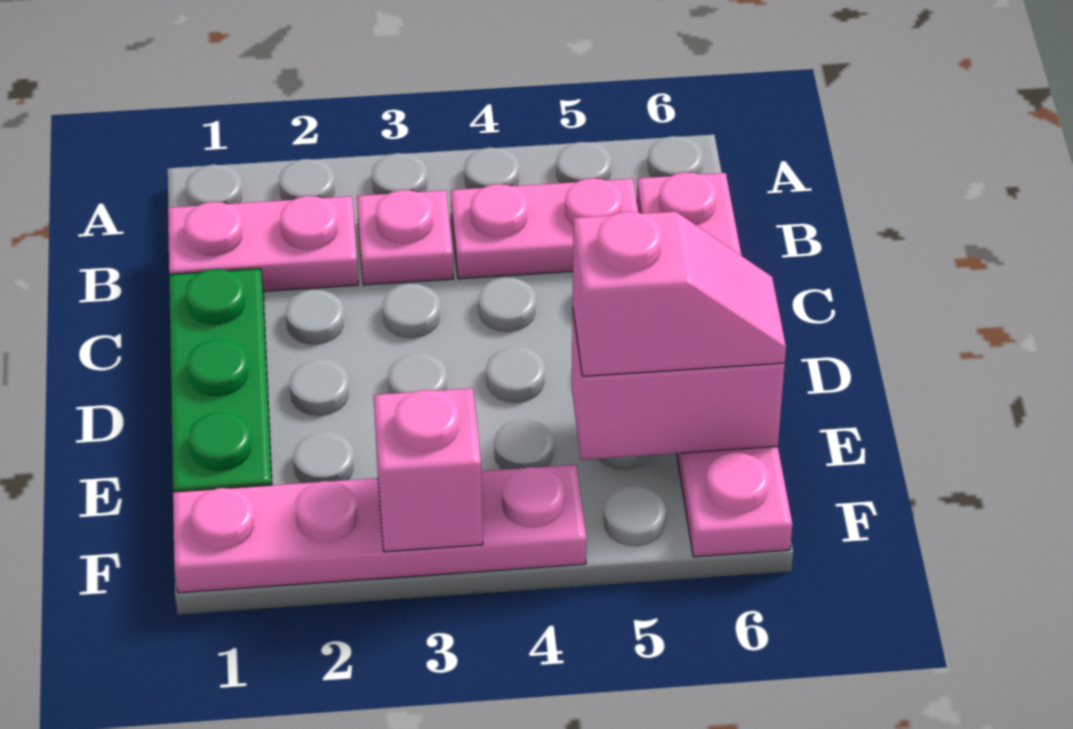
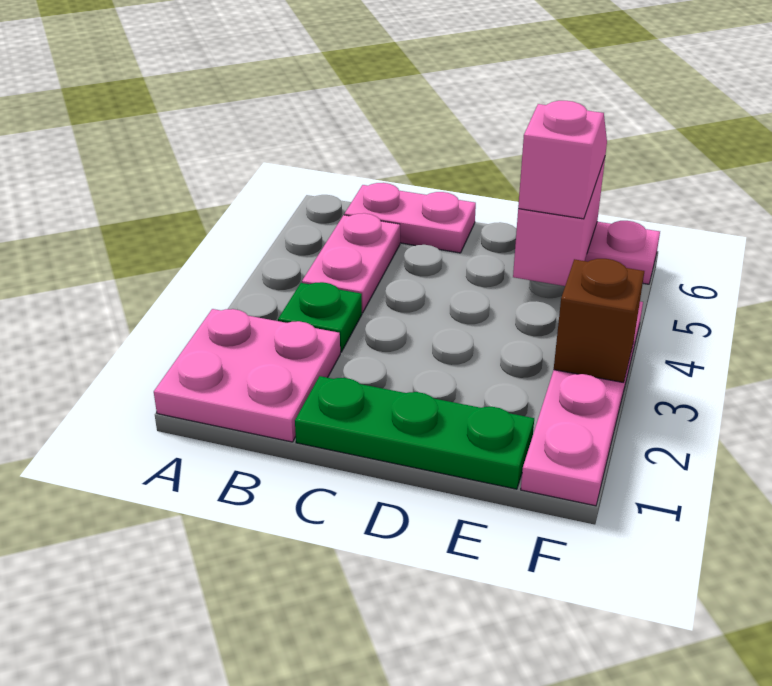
pink 1x2 plate [168,196,358,291] -> pink 2x2 plate [154,309,340,442]
pink 1x1 plate [357,190,453,285] -> green 1x1 plate [278,282,362,352]
pink 1x1 brick [374,388,483,552] -> brown 1x1 brick [554,259,644,383]

